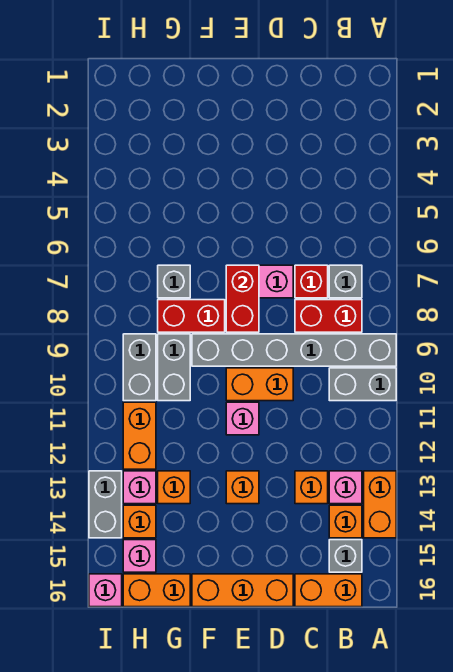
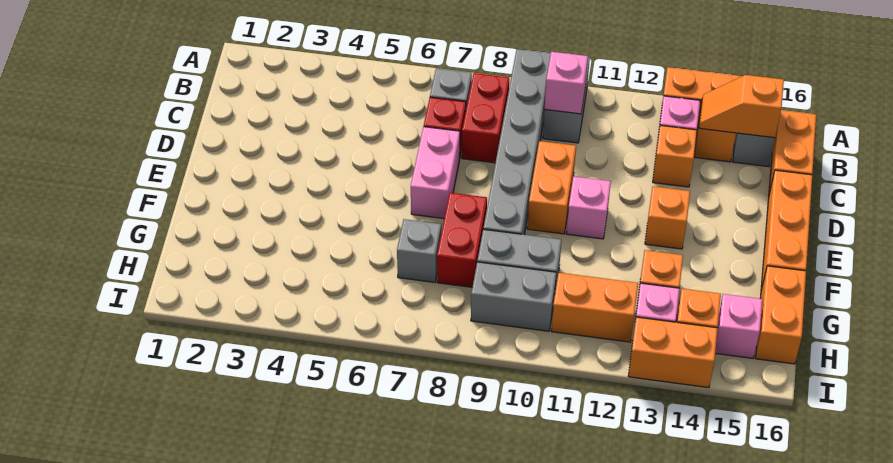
none -> orange 1x2 slope [699,75,784,138]
red 1x2 brick [226,265,259,332] -> none
grey 1x2 brick [89,471,122,538] -> orange 1x2 brick [628,317,718,388]
pink 1x1 brick [89,574,122,607] -> pink 1x1 brick moved to [544,52,588,114]

